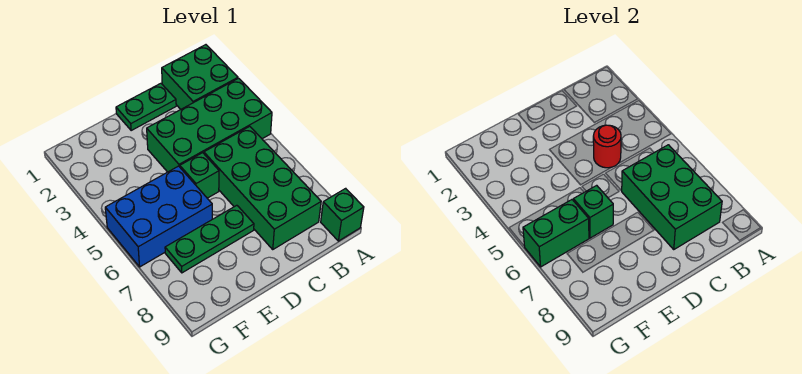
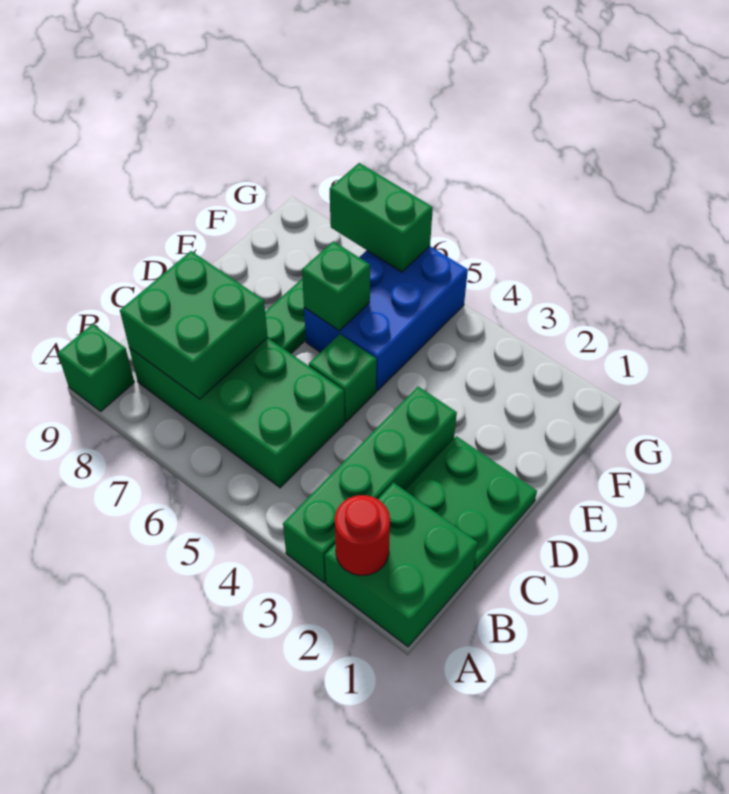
green 2x4 brick [147,78,272,172] -> green 1x4 brick [283,387,457,583]
green 2x3 brick [622,145,722,249] -> green 2x2 brick [120,251,268,399]
green 1x2 plate [116,83,176,130] -> green 2x2 plate [405,436,537,570]
red 1x1 round brick [593,125,621,168] -> red 1x1 round brick moved to [335,495,390,575]
green 1x2 brick [523,200,589,267] -> green 1x2 brick turned to [330,163,433,272]

